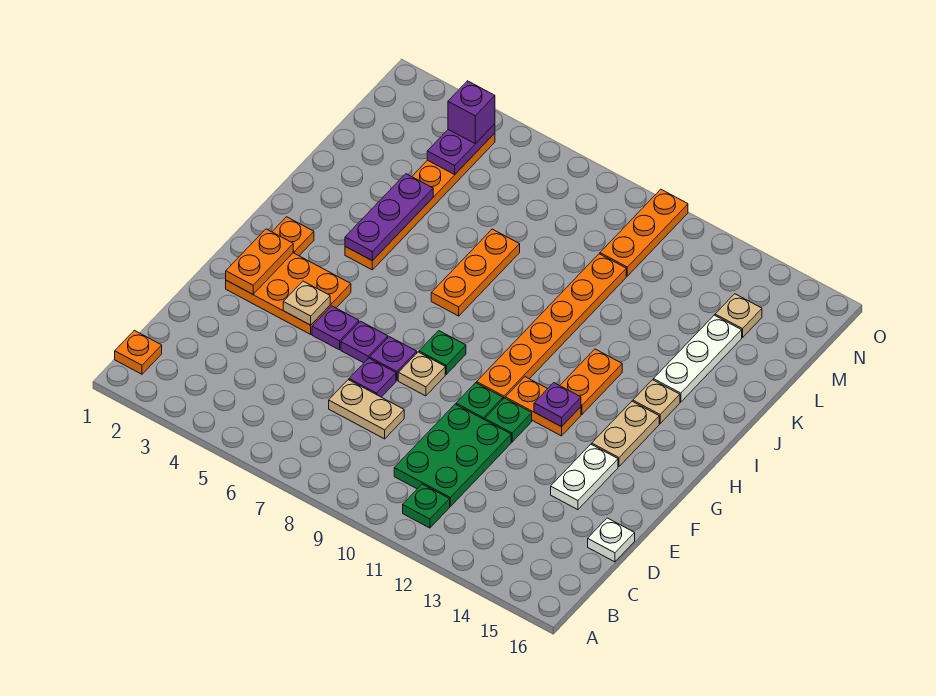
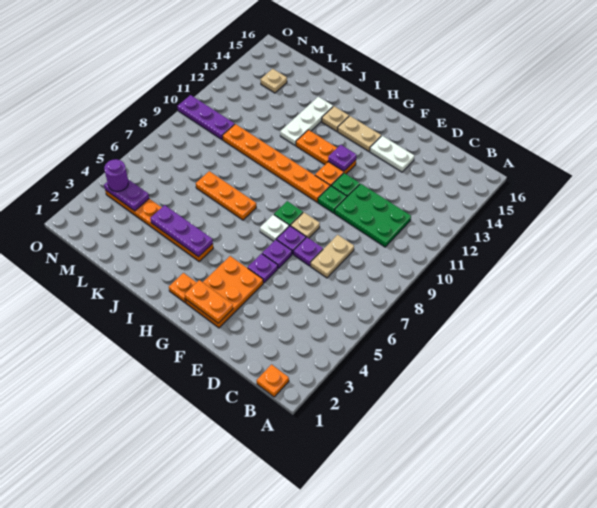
green 1x1 plate [403,484,450,528] -> none
white 1x1 plate [588,518,635,562] -> white 1x1 plate moved to [260,215,289,241]
tan 1x1 plate [283,281,330,325] -> none
white 1x3 plate [653,315,742,402] -> white 1x3 plate turned to [280,97,333,145]
orange 1x3 plate [600,189,688,276] -> purple 1x3 plate [178,95,235,140]
purple 1x1 brick [448,81,495,144] -> purple 1x1 round brick [104,159,128,192]

